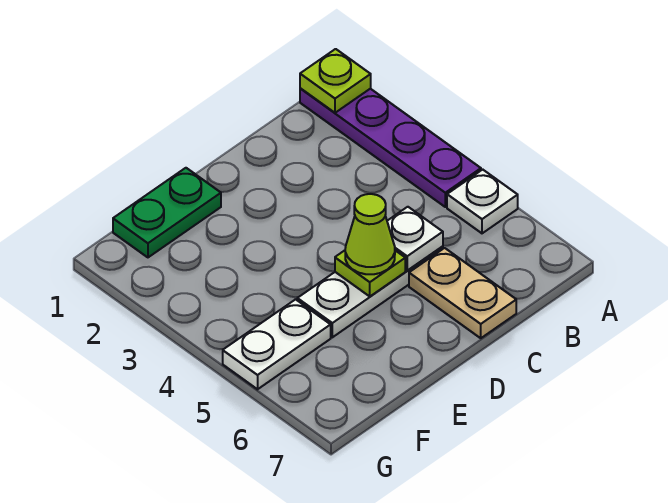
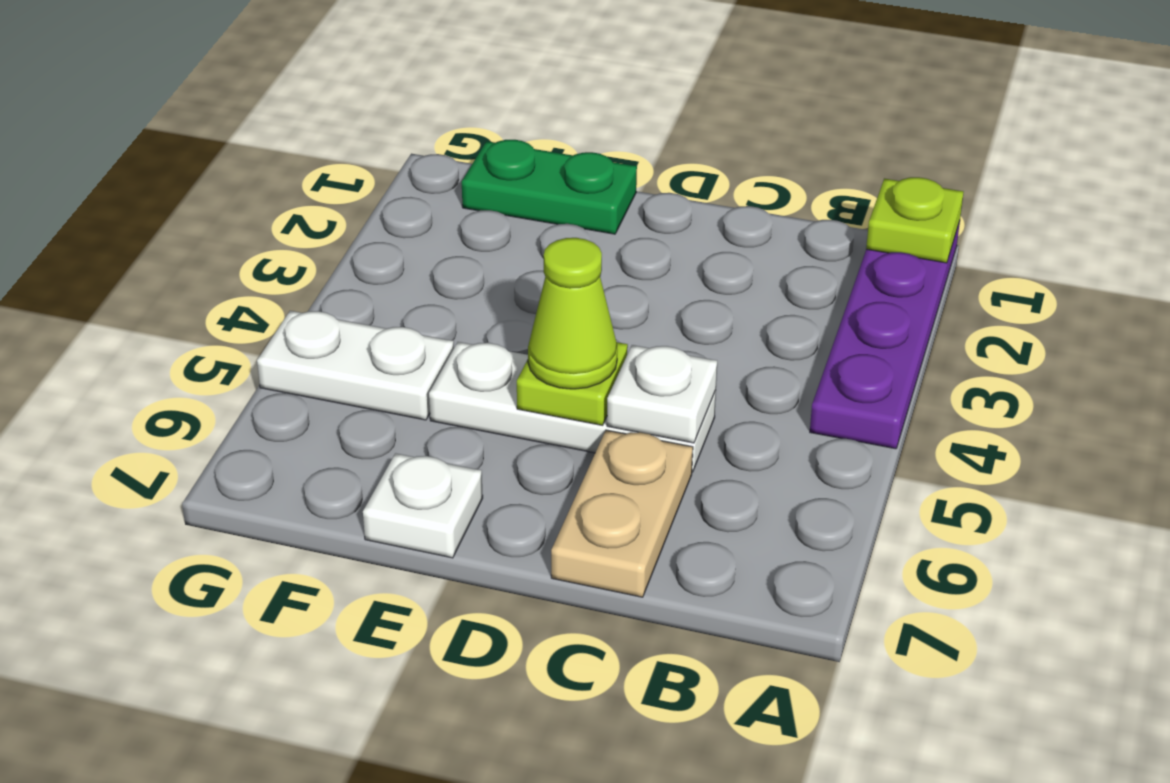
white 1x1 plate [447,170,518,233] -> white 1x1 plate moved to [363,453,483,558]

